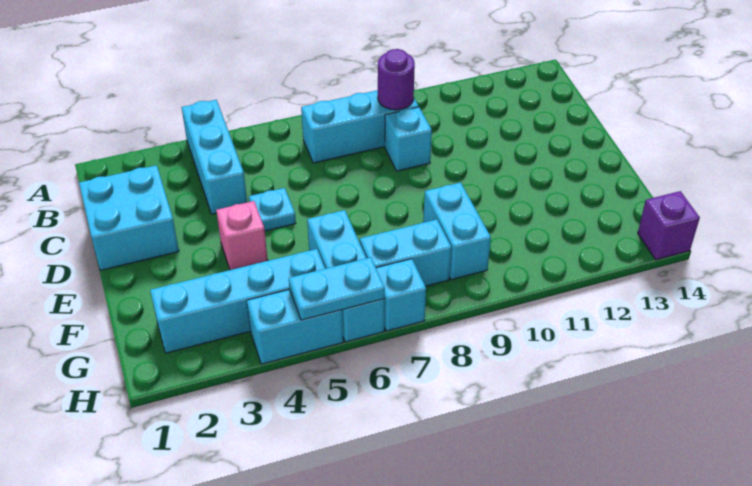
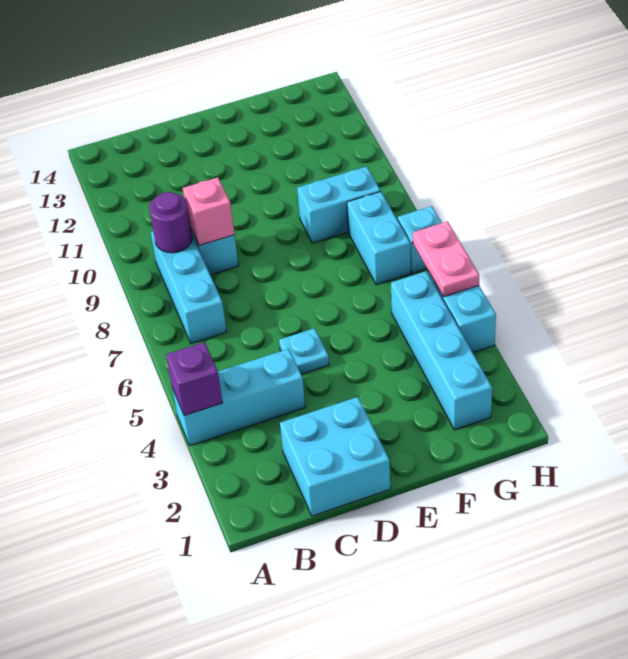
pink 1x1 brick [216,201,268,270] -> pink 1x1 brick moved to [183,177,234,246]
cyan 1x3 brick [307,210,385,342] -> none
cyan 1x2 plate [289,257,385,320] -> pink 1x2 plate [413,222,479,297]
purple 1x1 brick [638,191,700,260] -> purple 1x1 brick moved to [166,342,223,416]

